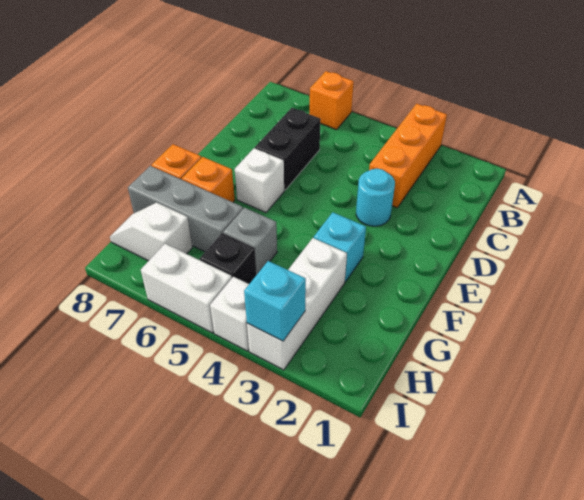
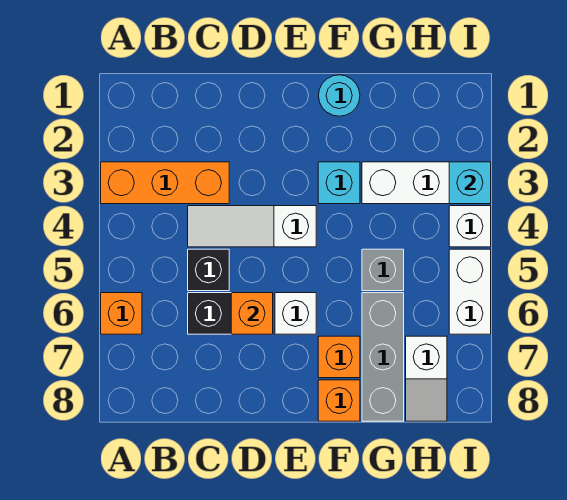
none -> white 1x3 slope [188,206,316,247]
cyan 1x1 round brick [356,169,395,226] -> cyan 1x1 round brick moved to [319,75,360,116]
none -> orange 1x1 brick [231,293,273,334]
black 1x1 brick [200,233,256,284] -> black 1x1 brick moved to [188,249,229,291]

